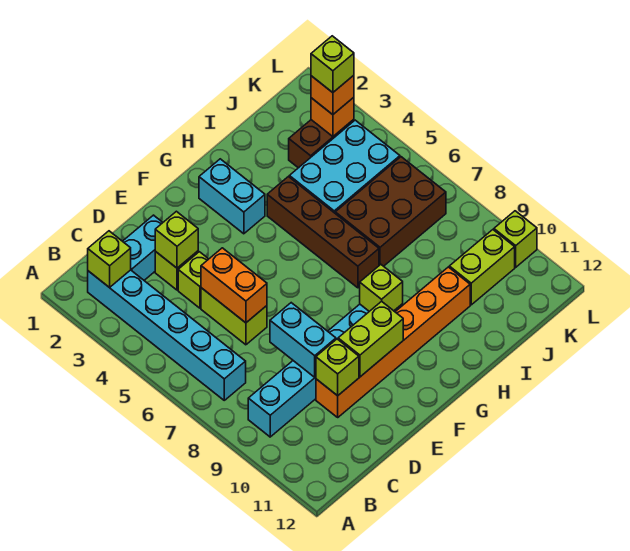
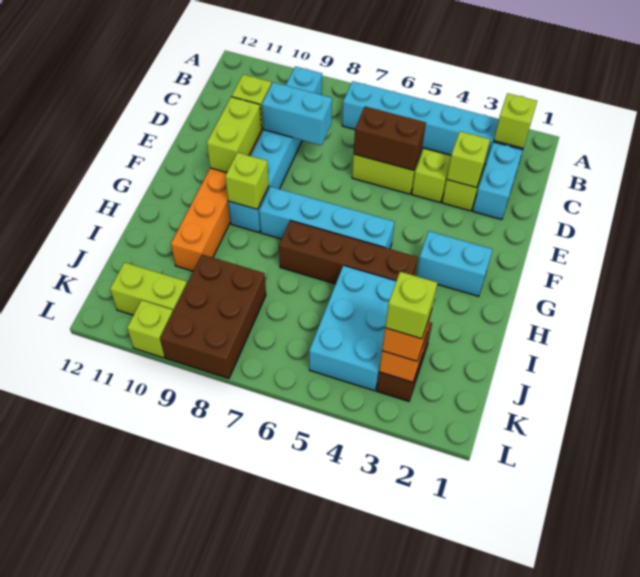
orange 1x2 brick [201,248,267,323] -> brown 1x2 brick [354,107,426,170]
none -> cyan 1x4 brick [259,187,394,249]
brown 2x3 brick [335,157,446,266] -> brown 2x3 brick moved to [160,255,266,379]
lime 1x2 brick [449,230,515,305] -> lime 1x2 brick turned to [110,263,187,315]

